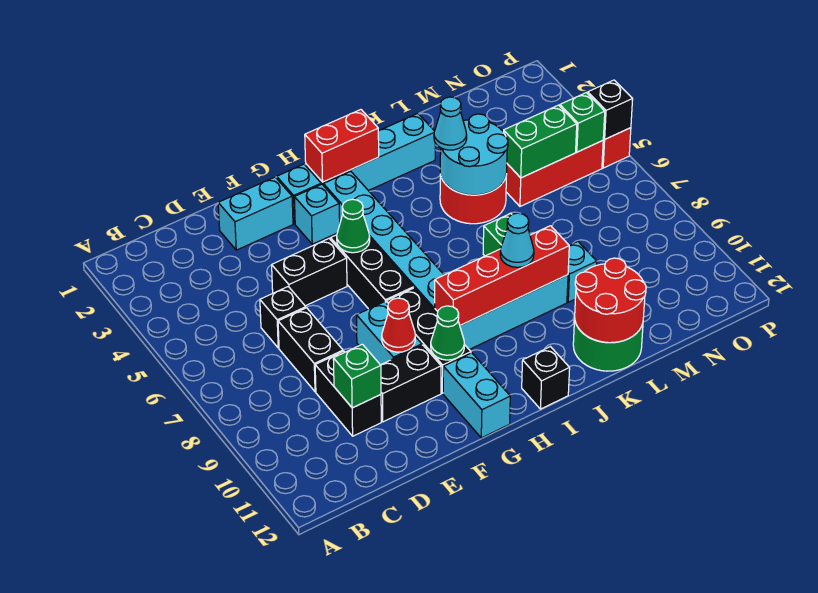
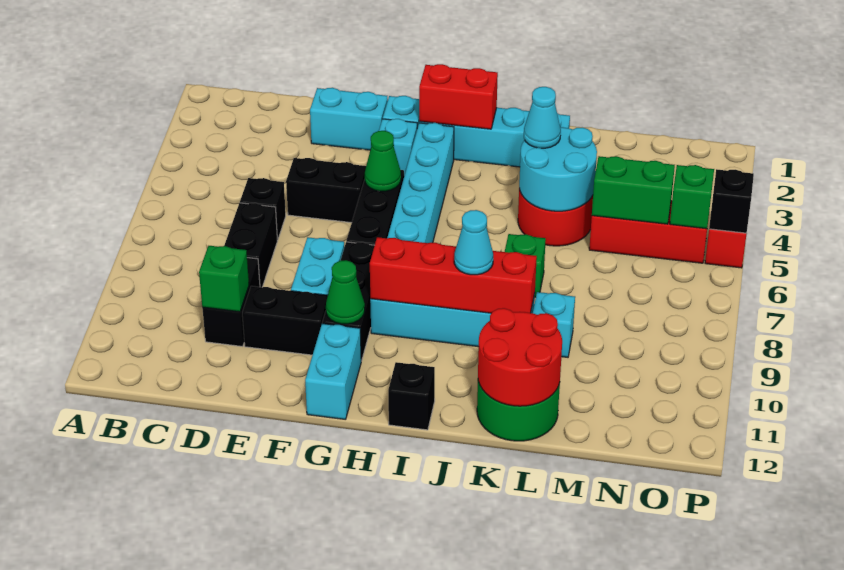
red 1x1 cone [382,298,415,352] -> none

